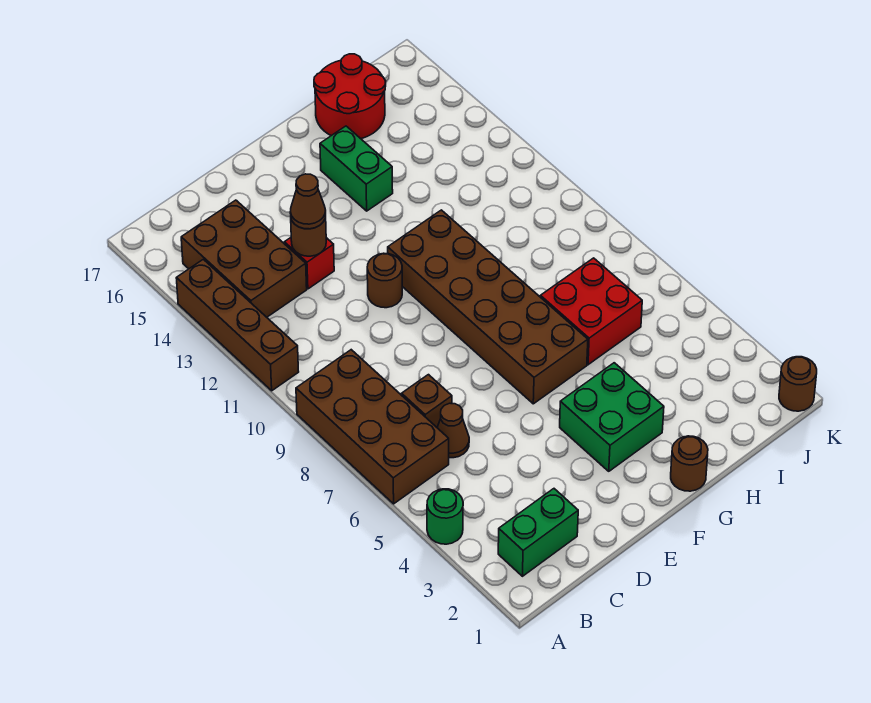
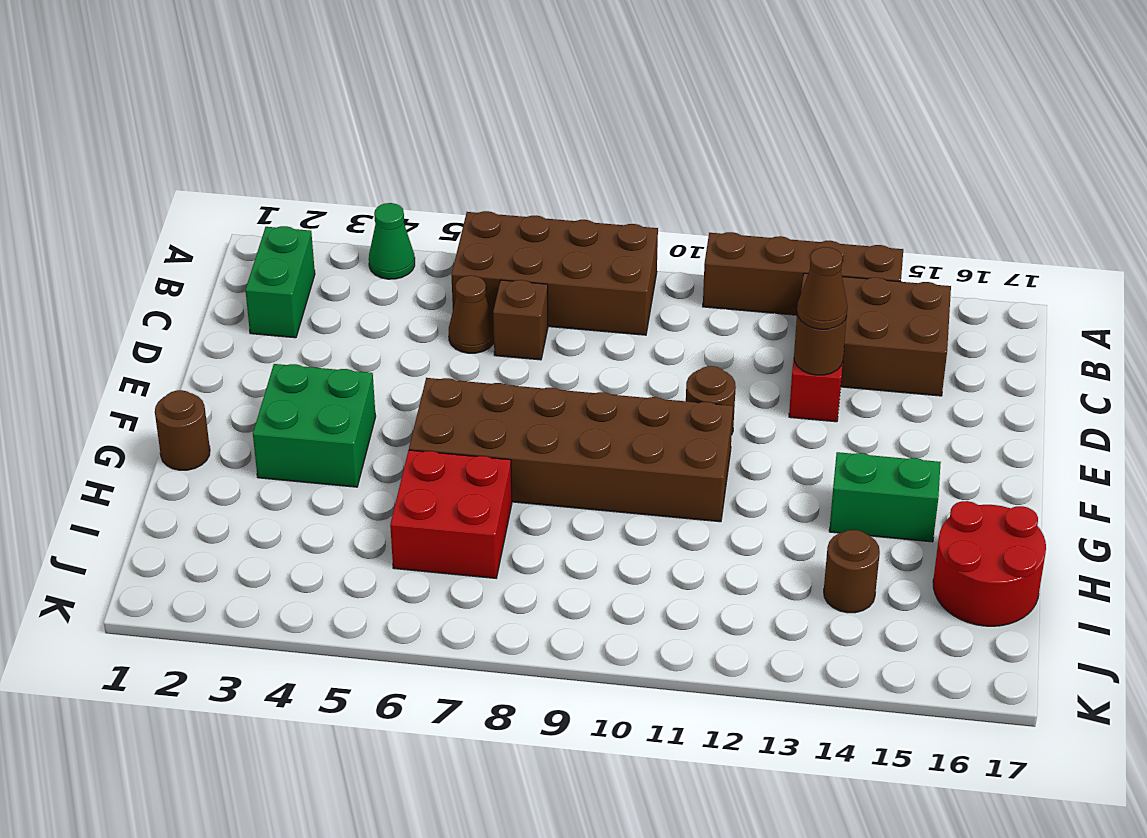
green 1x1 round brick [427,489,463,544] -> green 1x1 cone [369,203,415,279]
brown 1x1 round brick [779,357,817,411] -> brown 1x1 round brick moved to [824,530,880,613]

